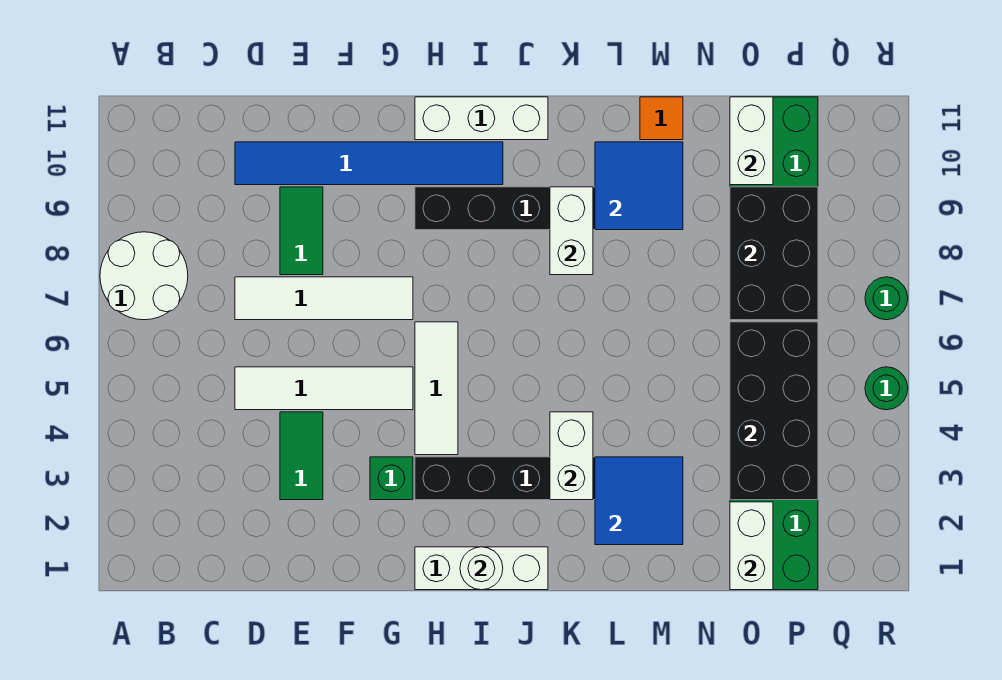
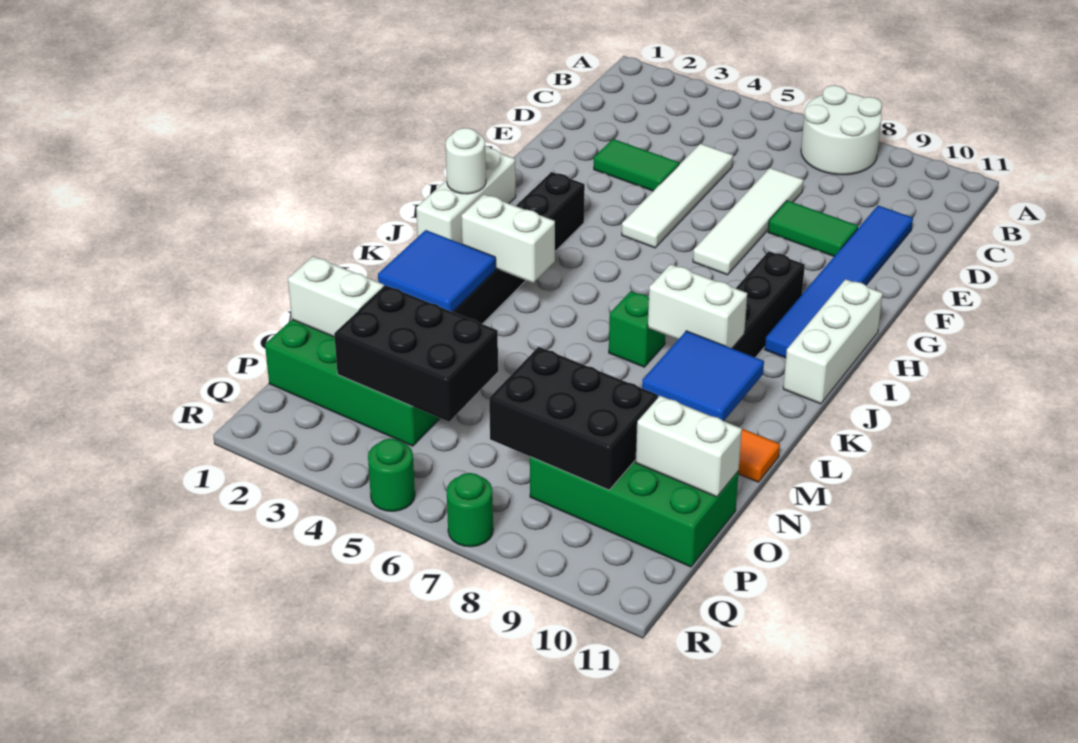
green 1x1 brick [370,457,413,500] -> green 1x1 brick moved to [609,291,665,367]
white 1x3 tile [415,322,458,455] -> none
black 2x4 brick [730,322,818,500] -> black 2x3 brick [334,285,498,422]

